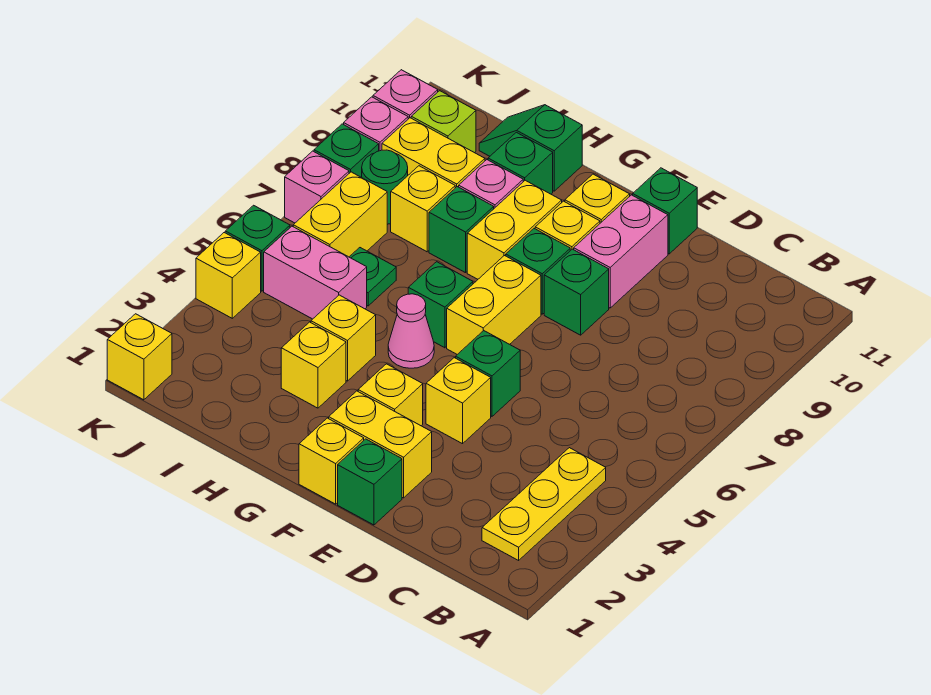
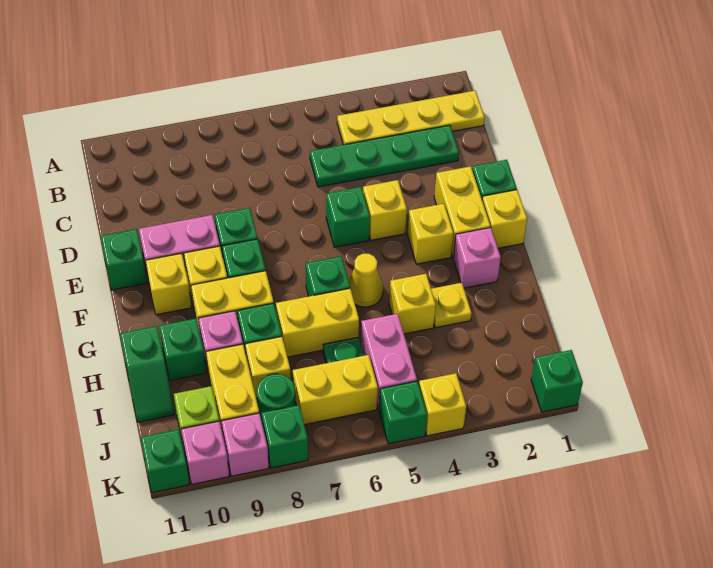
yellow 1x3 plate [482,448,606,560] -> yellow 1x4 plate [337,91,485,145]
none -> green 1x4 plate [310,125,459,187]
yellow 1x2 brick [447,256,541,354] -> yellow 1x2 brick moved to [276,289,359,357]
pink 1x1 cone [388,294,434,368] -> yellow 1x1 cone [349,254,383,307]
yellow 1x1 brick [281,322,346,408] -> yellow 1x1 plate [431,283,472,328]
yellow 1x1 brick [107,314,172,400] -> green 1x1 brick [531,350,583,412]
pink 1x1 brick [285,151,349,223] -> pink 1x1 brick moved to [453,227,501,288]
none -> green 1x1 brick [141,429,189,493]

